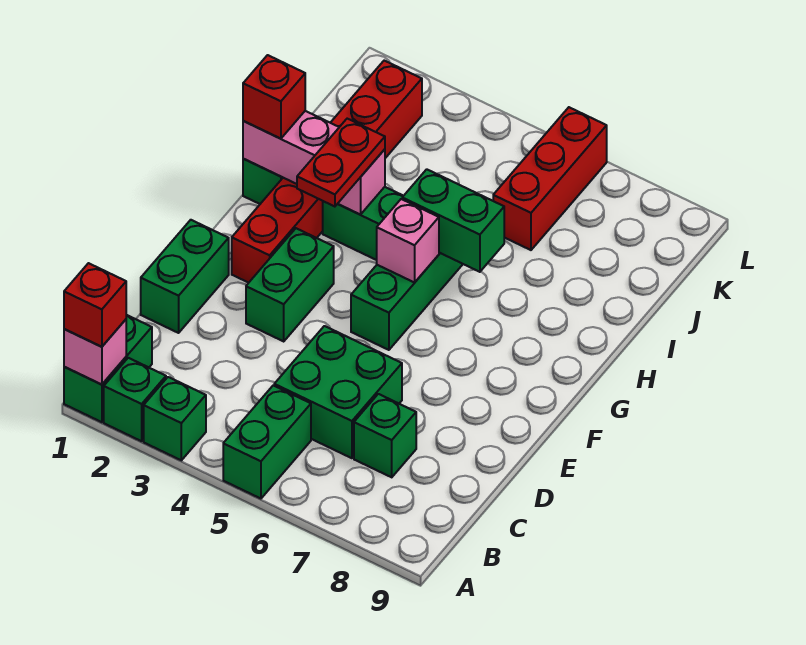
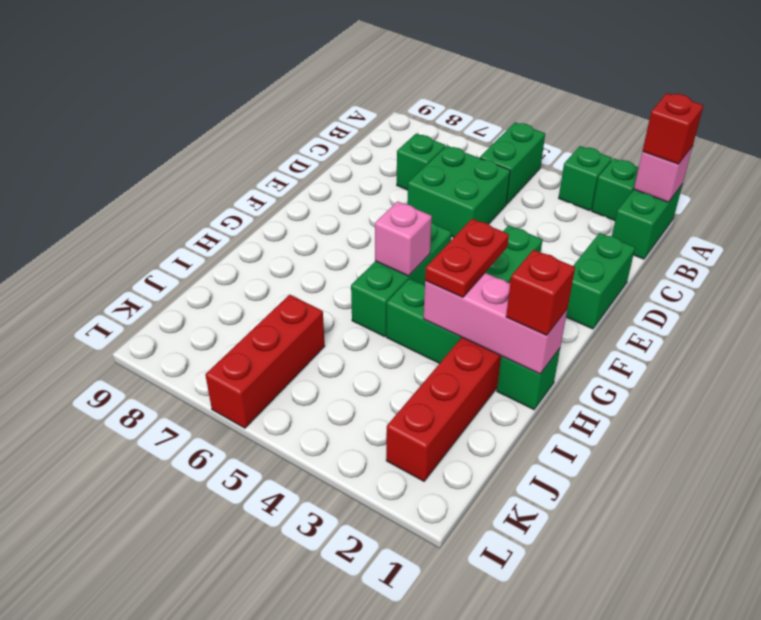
green 1x2 brick [402,169,504,272] -> none

